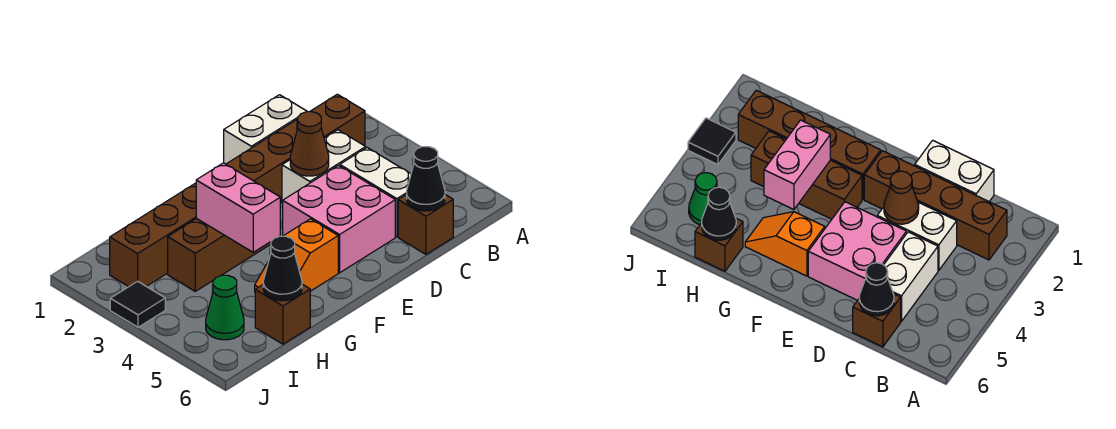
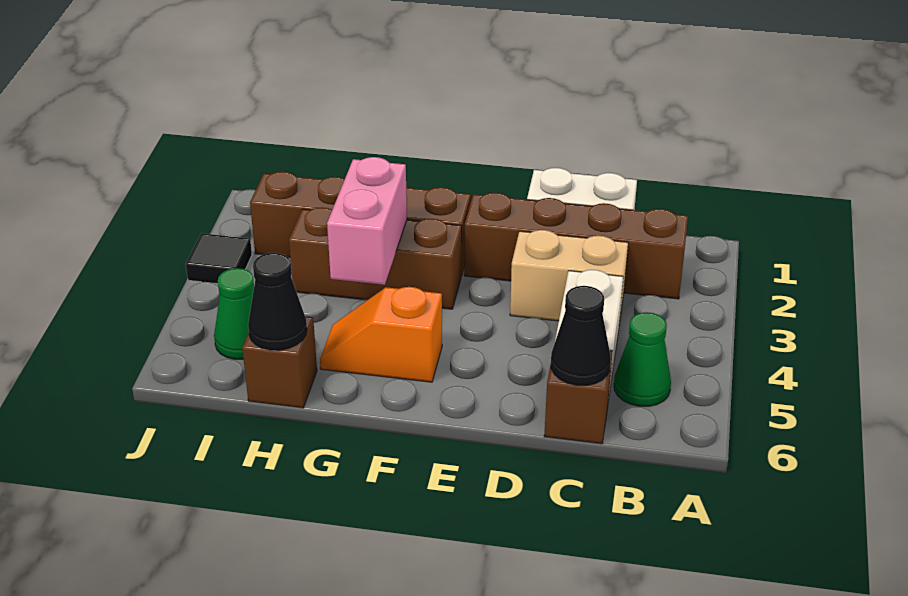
none -> green 1x1 cone [614,312,671,406]
white 1x2 brick [282,130,366,203] -> tan 1x2 brick [510,230,628,324]
brown 1x1 cone [290,112,329,176] -> none
pink 2x2 brick [283,165,395,273] -> none

